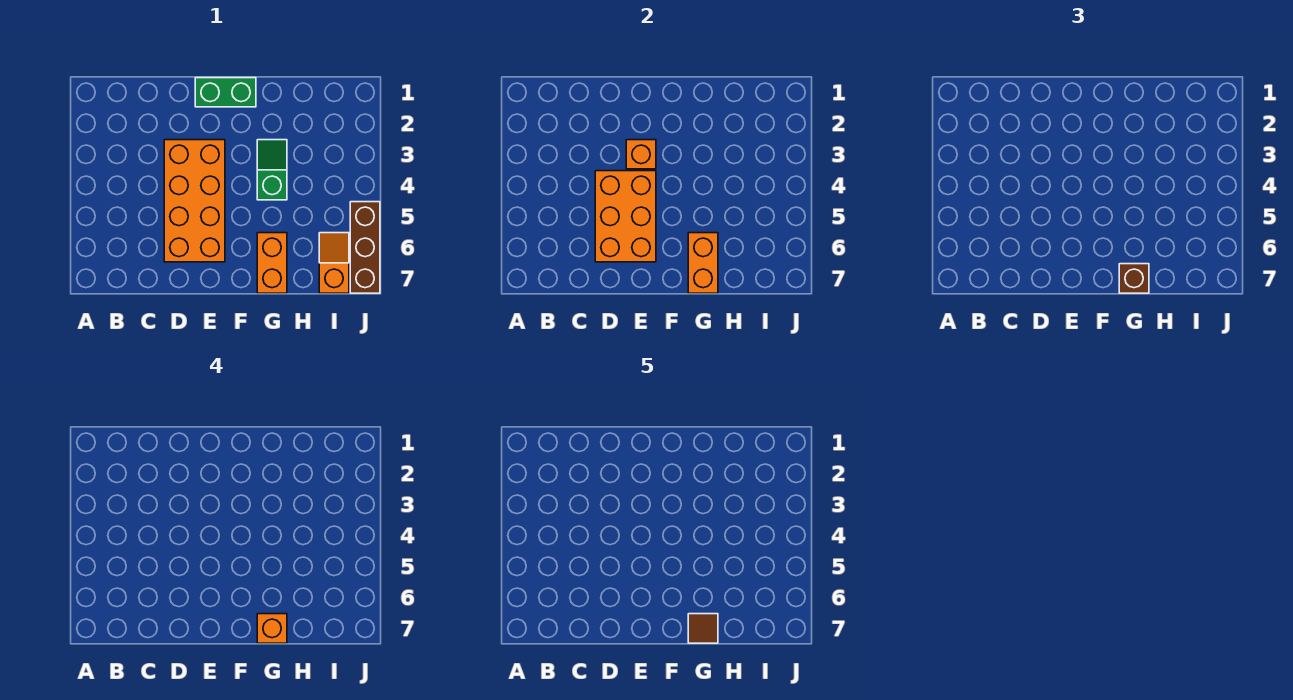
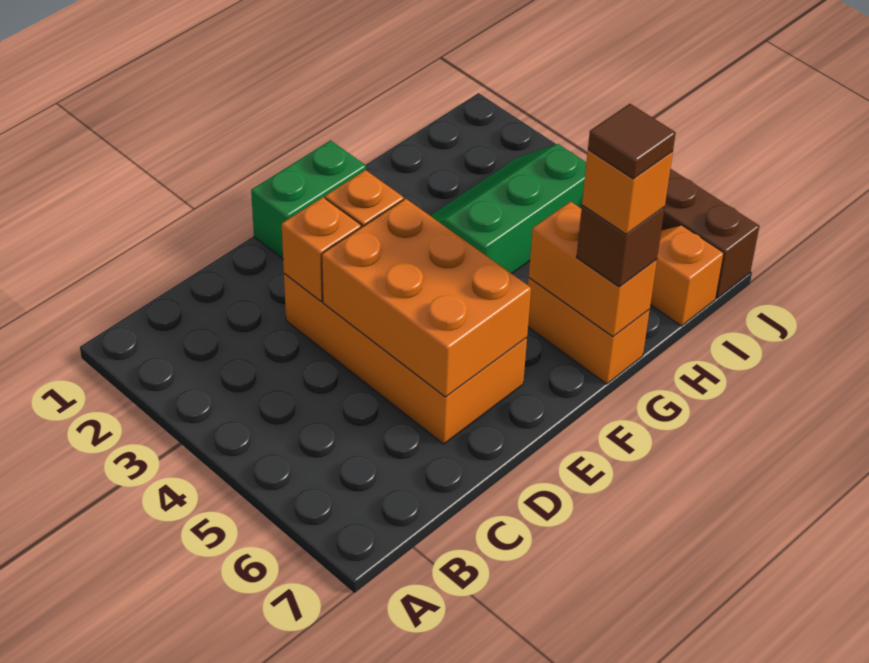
none -> orange 1x1 brick [282,197,361,302]
green 1x2 slope [257,140,287,200] -> green 2x3 slope [430,144,586,274]

